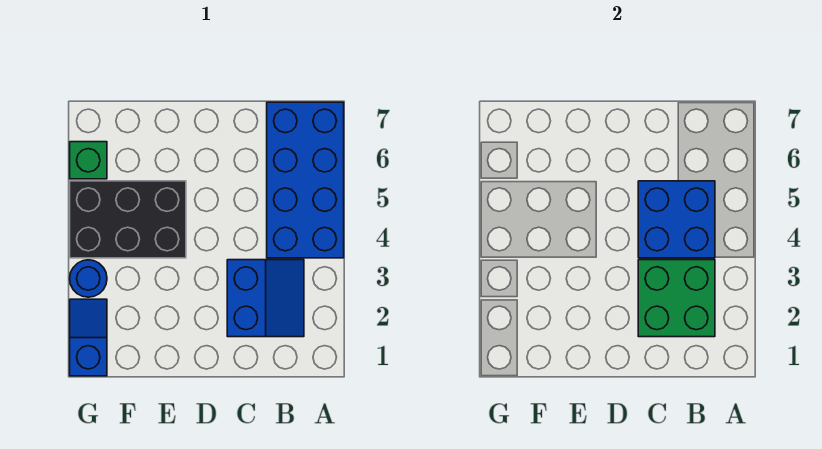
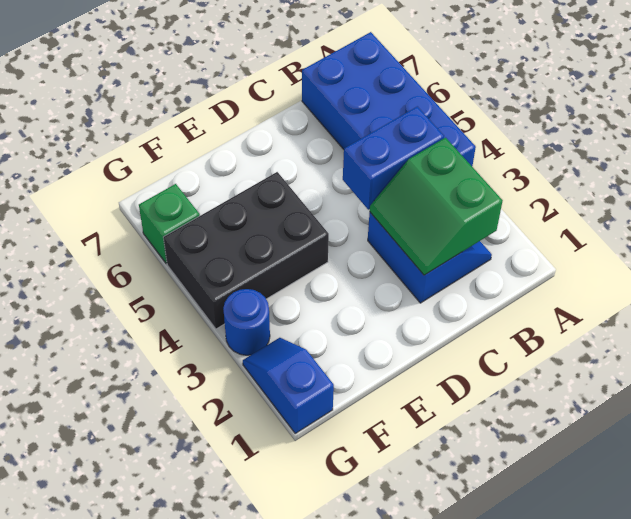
green 2x2 brick [638,260,715,337] -> green 2x2 slope [370,138,503,275]
blue 2x2 brick [638,181,715,258] -> blue 1x2 brick [343,106,444,210]

